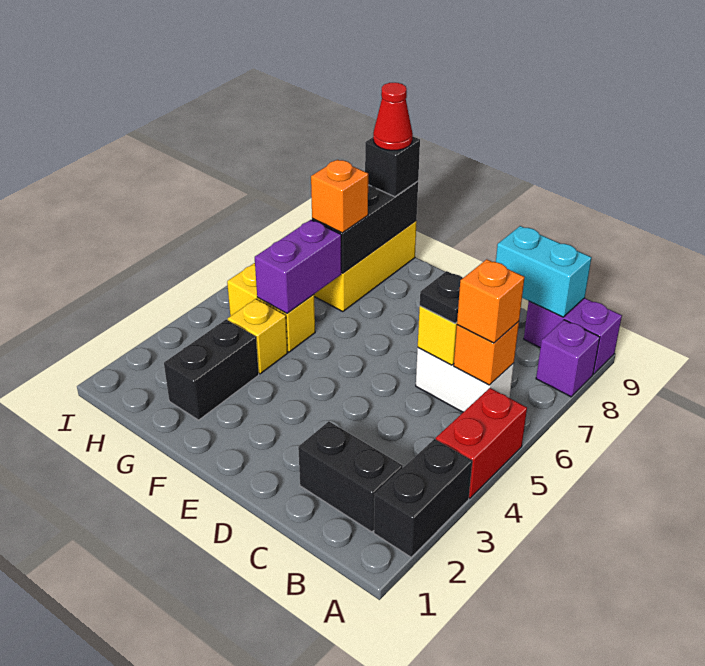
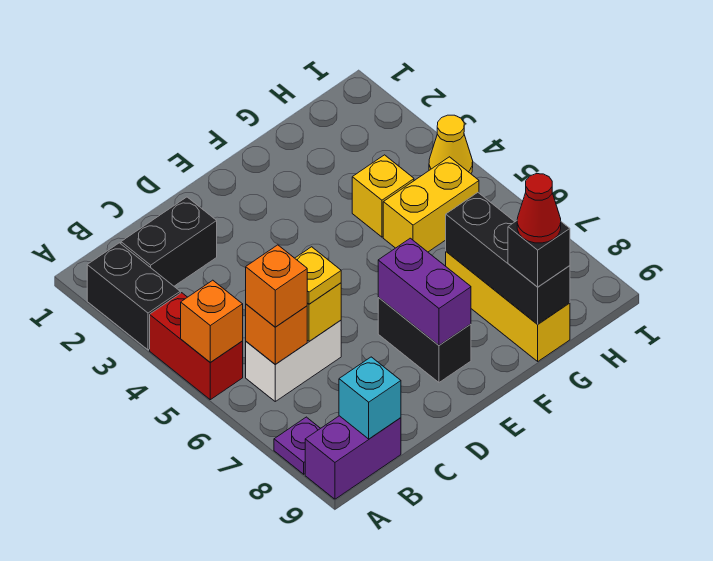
purple 1x1 brick [536,320,600,397] -> purple 1x1 plate [274,417,320,474]
cyan 1x2 brick [496,226,592,317] -> cyan 1x1 brick [339,357,401,439]
black 1x1 plate [420,271,463,323] -> yellow 1x1 plate [295,247,341,304]
black 1x2 brick [164,320,259,420] -> black 1x2 brick moved to [378,298,471,382]
purple 1x2 brick [255,220,341,313] -> purple 1x2 brick moved to [378,238,471,345]
orange 1x1 brick [311,160,368,233] -> orange 1x1 brick moved to [181,280,243,362]
none -> yellow 1x1 cone [429,115,473,174]

